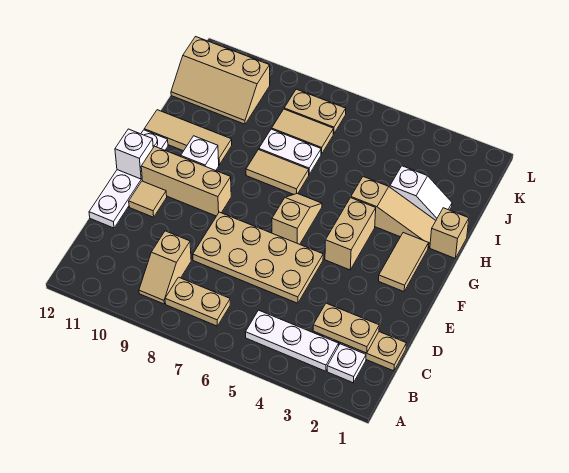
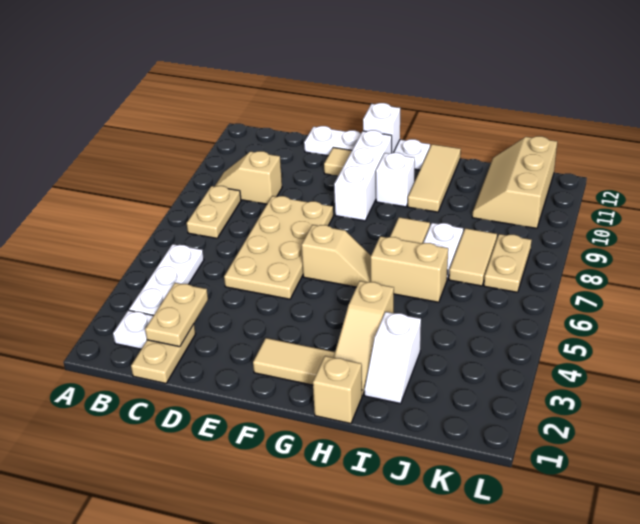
tan 1x2 brick [325,198,376,270] -> tan 1x2 brick moved to [371,236,448,302]
tan 1x3 brick [141,146,231,216] -> white 1x3 brick [334,130,392,221]

